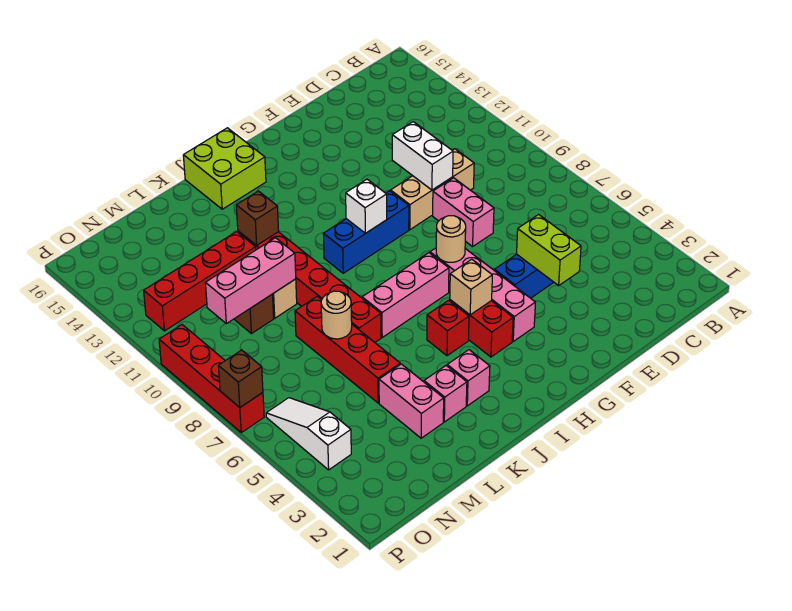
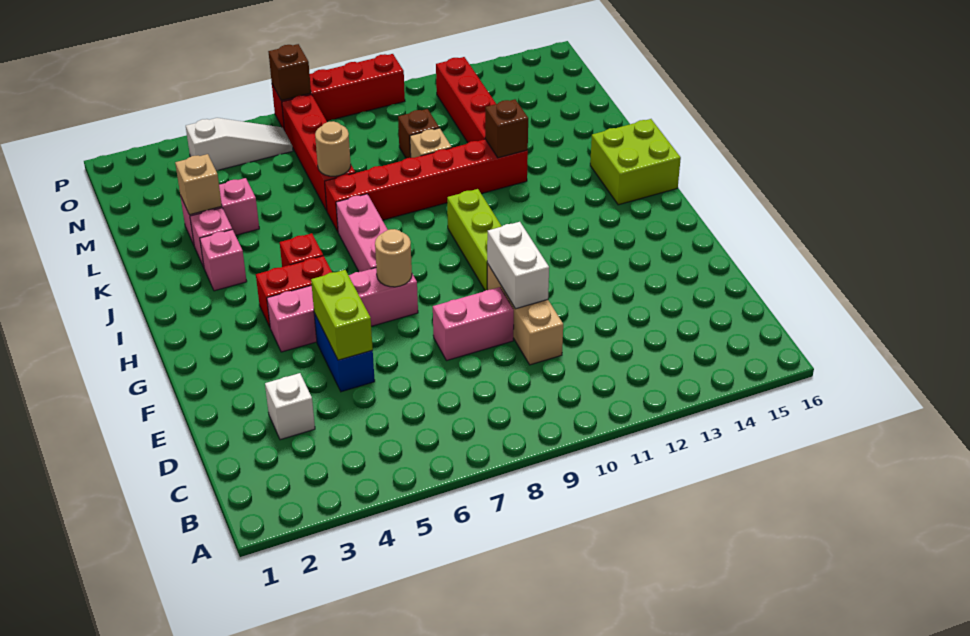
lime 1x2 brick [517,215,581,286] -> lime 1x2 brick turned to [311,270,373,360]
white 1x2 brick [392,122,453,190] -> white 1x2 brick turned to [487,222,549,309]
blue 1x3 brick [324,191,409,273] -> lime 1x3 brick [447,189,502,290]
tan 1x1 brick [450,259,492,315] -> tan 1x1 brick moved to [175,154,222,215]
white 1x1 brick [346,179,387,233] -> white 1x1 brick moved to [265,373,315,440]
red 1x4 brick [295,296,400,403] -> red 1x4 brick turned to [282,95,355,211]
pink 1x3 brick [206,238,296,324] -> none

